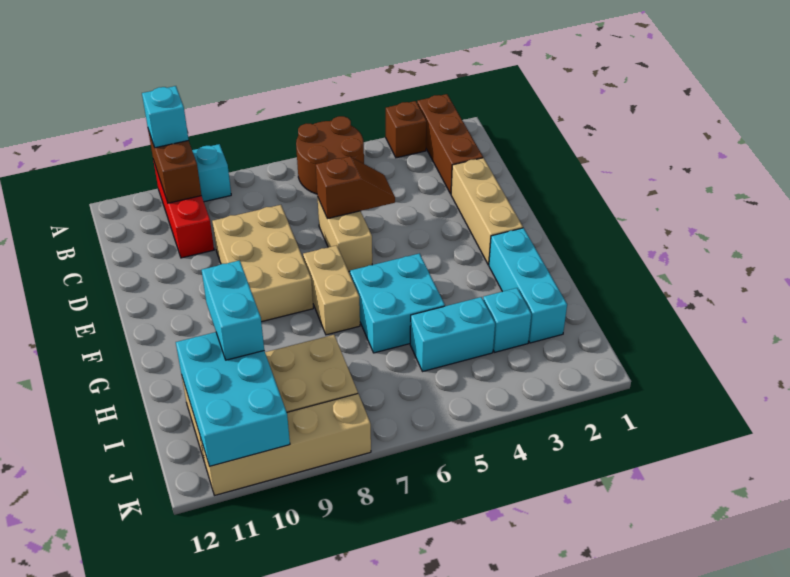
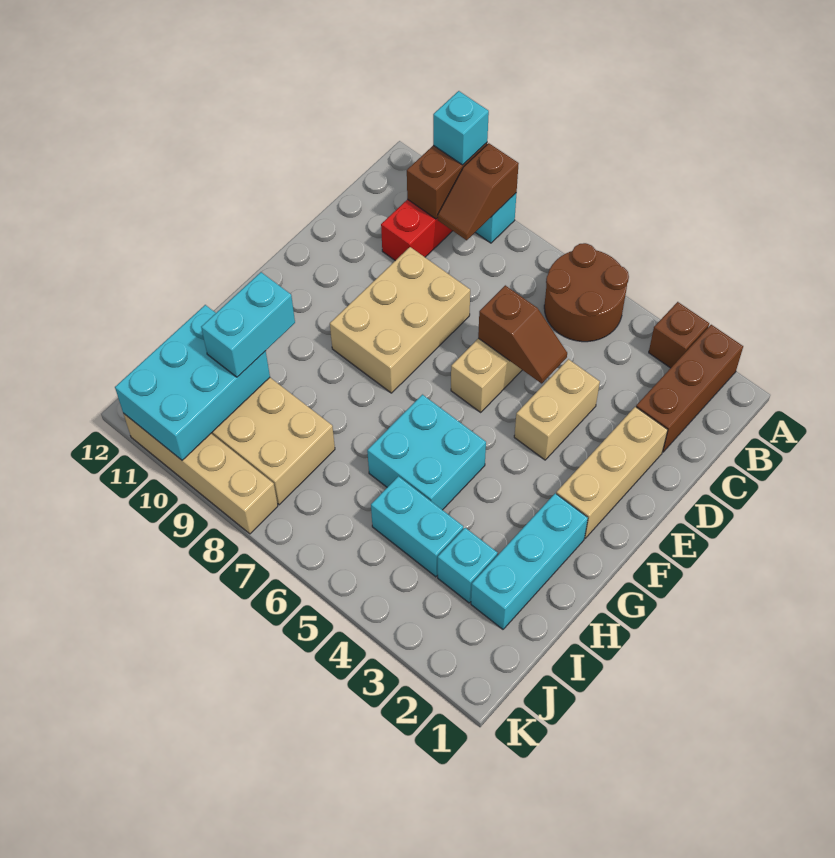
none -> brown 1x2 slope [438,143,519,240]
tan 1x2 brick [303,245,360,335] -> tan 1x2 brick moved to [514,359,600,460]

